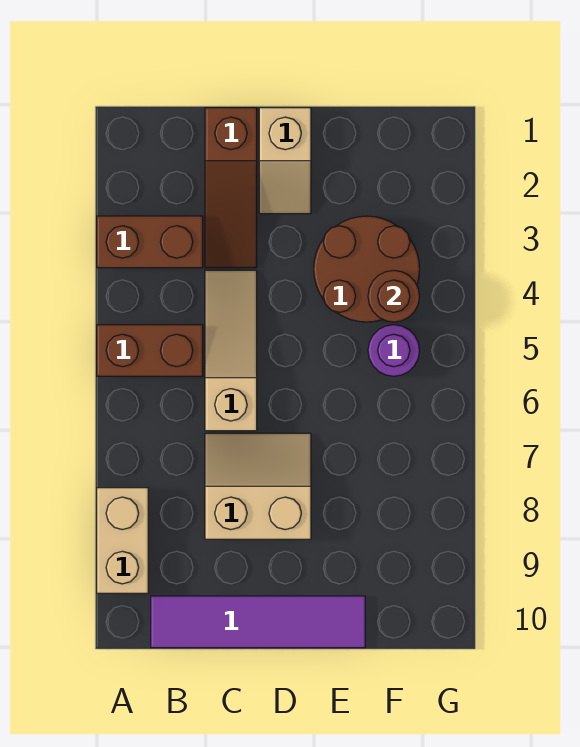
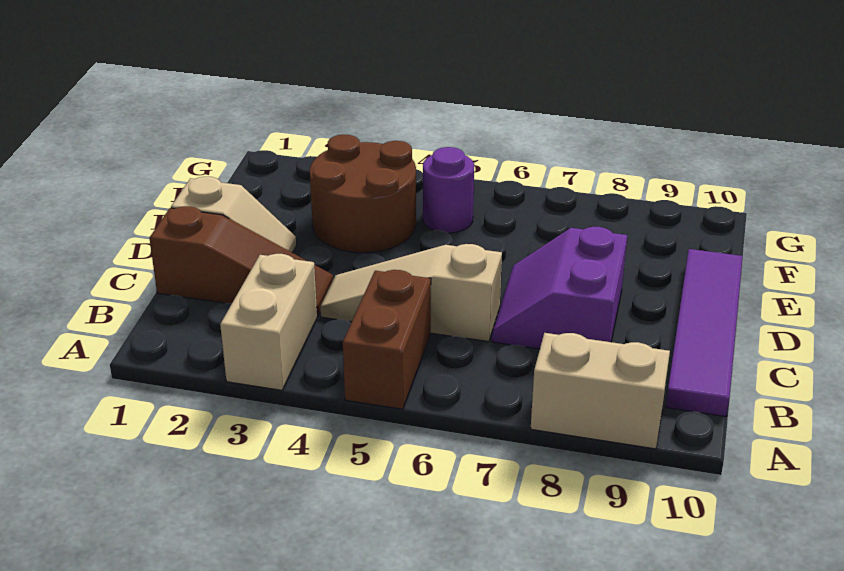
brown 1x2 brick [97,216,203,268] -> tan 1x2 brick [220,254,317,390]
tan 2x2 slope [205,433,311,539] -> purple 2x2 slope [492,227,627,349]
brown 1x1 round brick [368,270,420,322] -> none

